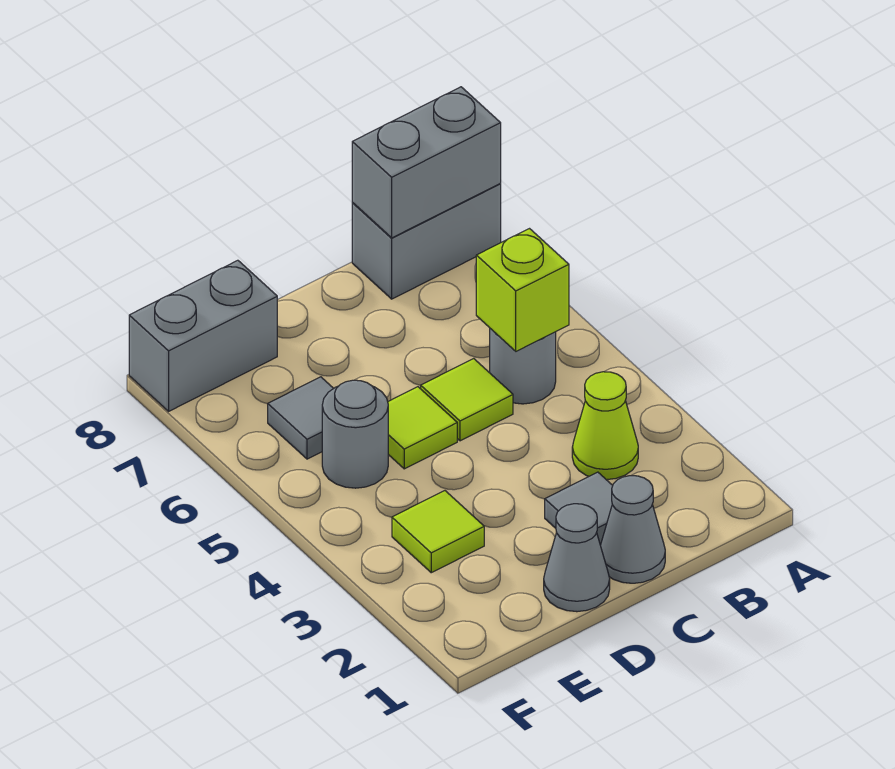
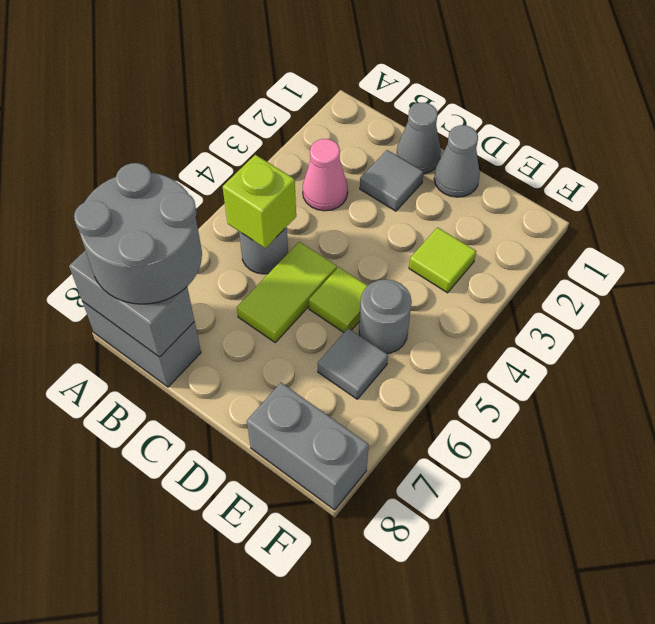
none -> grey 2x2 round brick [74,163,202,304]
lime 1x1 cone [572,372,638,480] -> pink 1x1 cone [303,139,348,211]
lime 1x1 tile [421,359,513,441] -> lime 1x2 tile [237,242,337,342]

